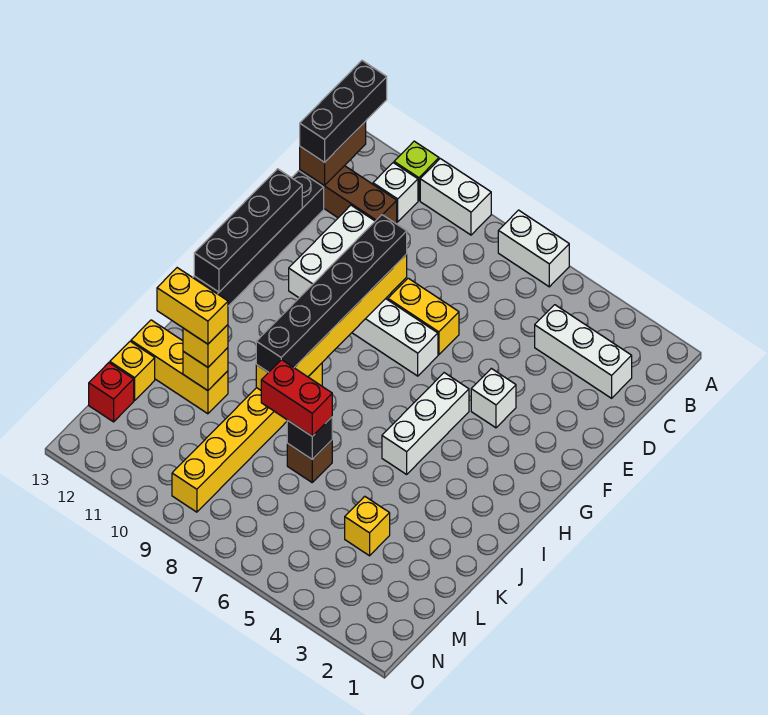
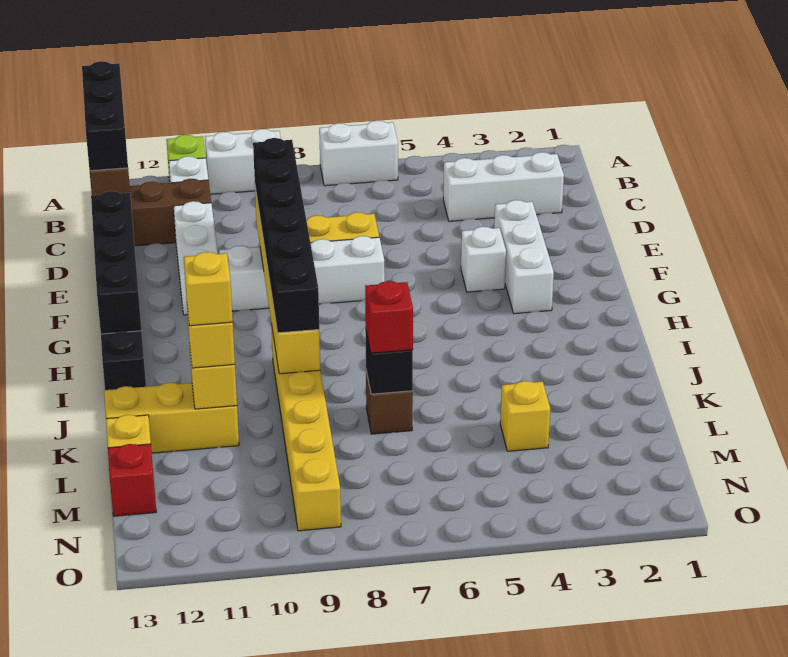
white 1x3 brick [382,373,469,474] -> white 1x3 brick moved to [494,200,554,314]
red 1x2 brick [261,360,332,436] -> red 1x1 brick [365,281,413,353]
yellow 1x2 brick [157,268,228,344] -> yellow 1x1 brick [184,252,233,326]

